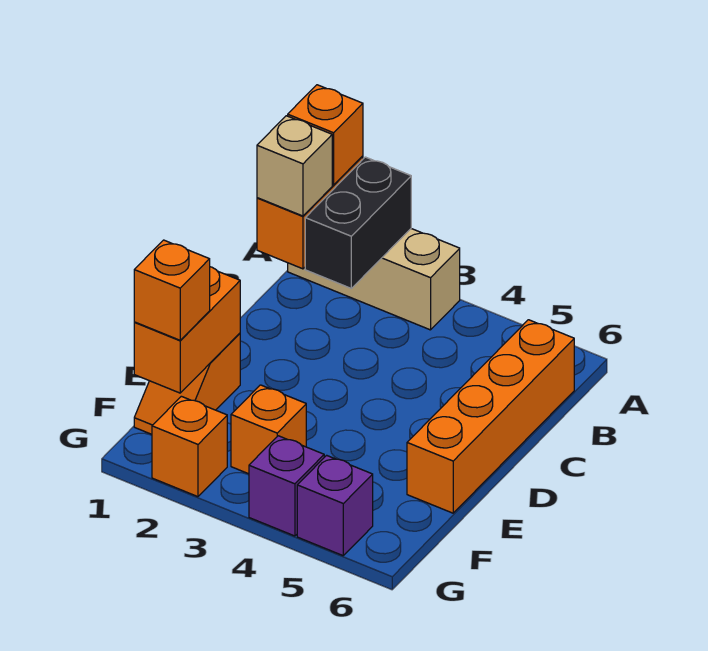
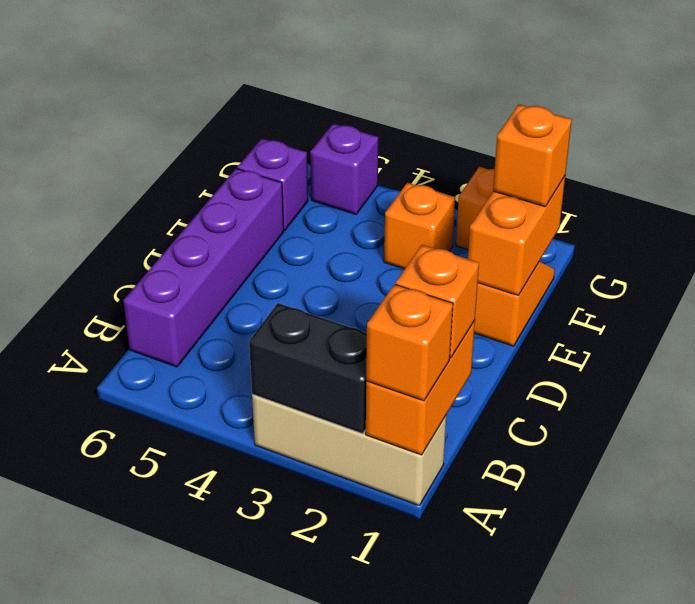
black 1x2 brick [305,157,411,288] -> black 1x2 brick turned to [249,303,367,434]
tan 1x1 brick [257,116,332,216] -> orange 1x1 brick [396,245,479,358]
orange 1x4 brick [407,320,574,513] -> purple 1x4 brick [123,168,284,367]
purple 1x1 brick [249,436,324,536] -> purple 1x1 brick moved to [237,139,308,230]

